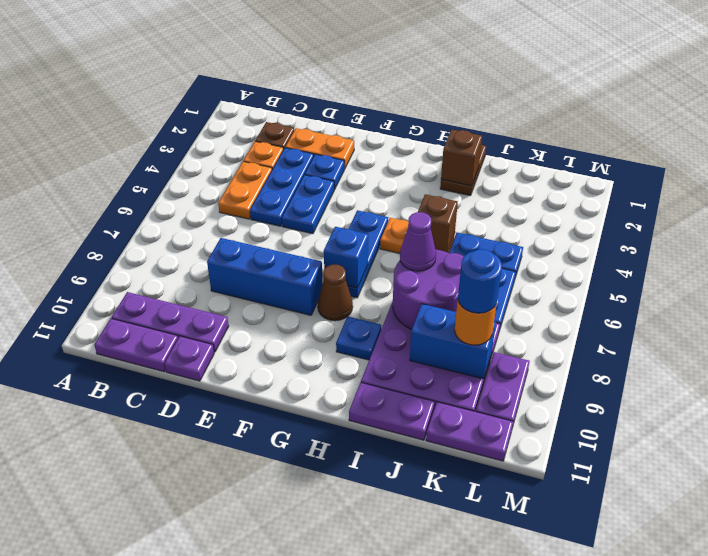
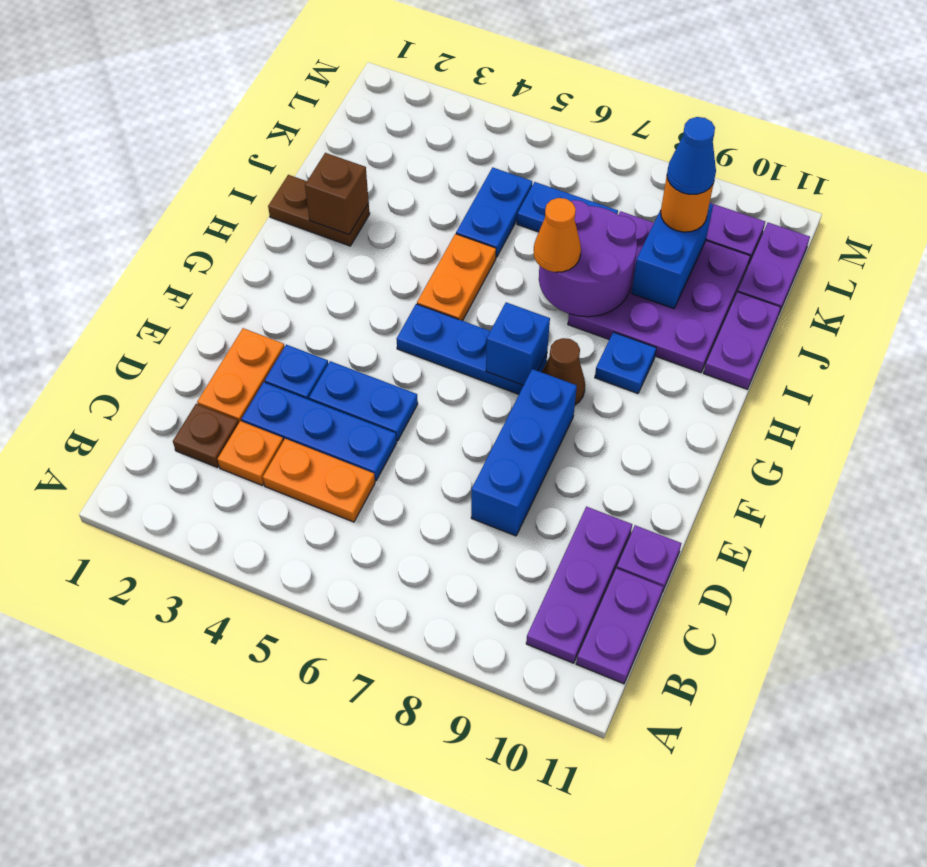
brown 1x1 brick [418,194,458,252] -> none
purple 1x1 cone [400,212,436,271] -> orange 1x1 cone [534,198,581,272]
blue 1x1 round brick [458,249,502,313] -> blue 1x1 cone [667,117,716,194]

